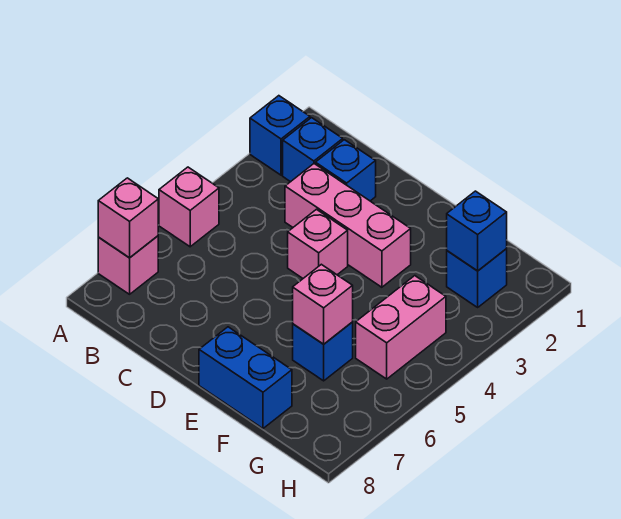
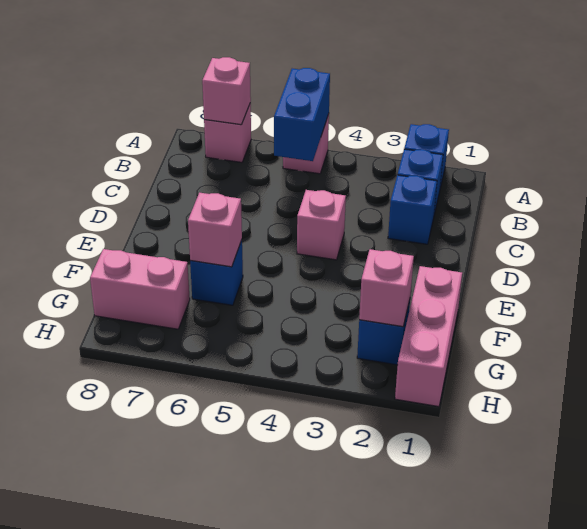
pink 1x3 brick [285,164,411,287] -> pink 1x3 brick moved to [395,266,462,407]
blue 1x2 brick [199,327,292,428] -> blue 1x2 brick moved to [274,68,330,161]
blue 1x1 brick [447,191,507,271] -> pink 1x1 brick [359,249,414,327]
pink 1x2 brick [356,276,446,379] -> pink 1x2 brick moved to [90,249,190,329]

